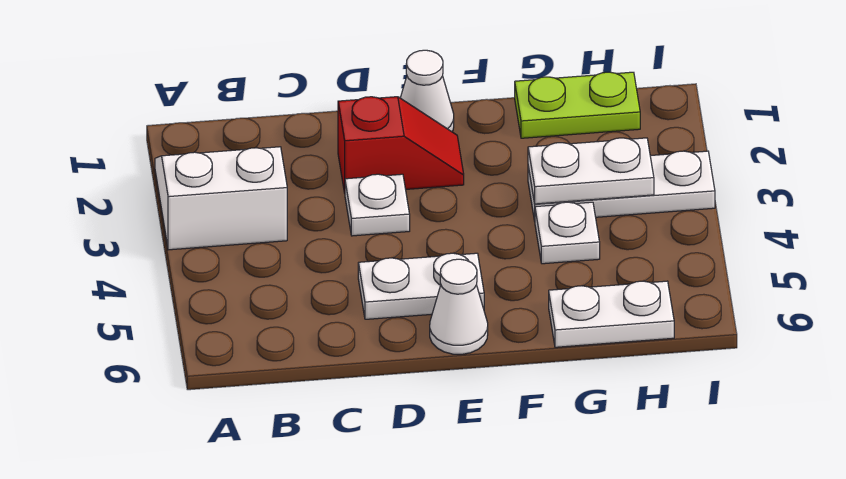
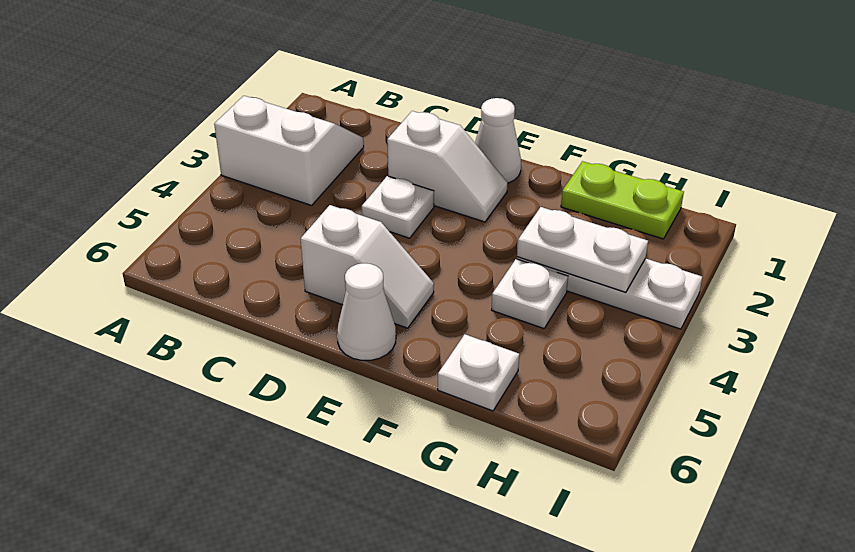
red 1x2 slope [338,97,464,193] -> white 1x2 slope [387,111,508,222]
white 1x2 plate [358,253,484,319] -> white 1x2 slope [301,205,434,328]
white 1x2 plate [549,281,674,347] -> white 1x1 plate [438,334,519,411]

